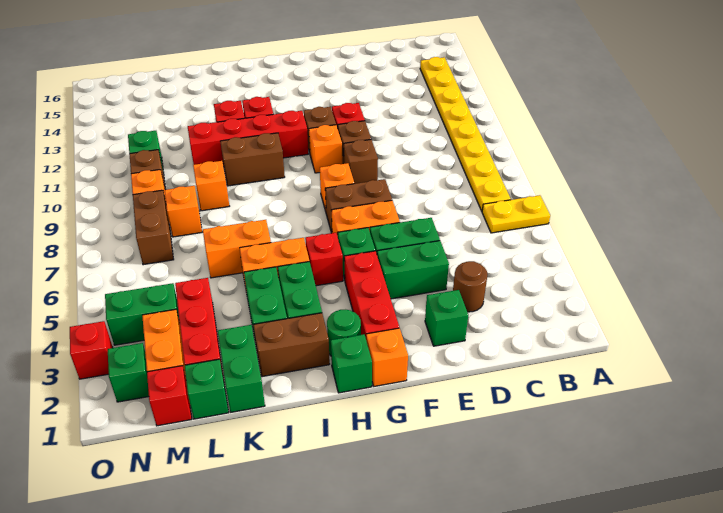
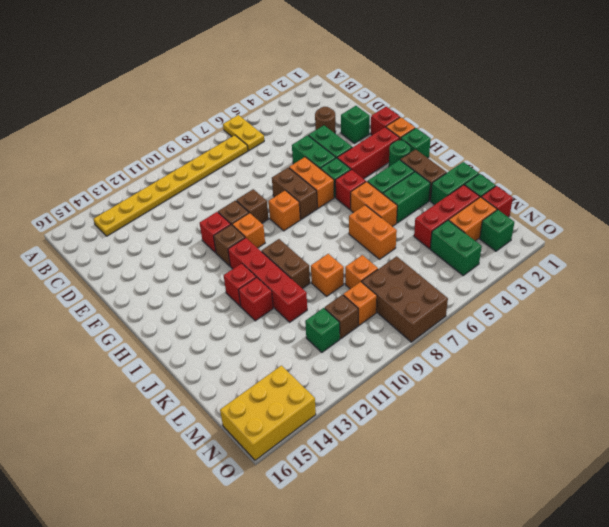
brown 1x2 brick [133,190,174,265] -> brown 2x3 brick [362,256,448,342]
none -> yellow 2x3 brick [220,366,316,460]
red 1x1 brick [70,321,113,379] -> red 1x1 brick moved to [371,107,400,135]

